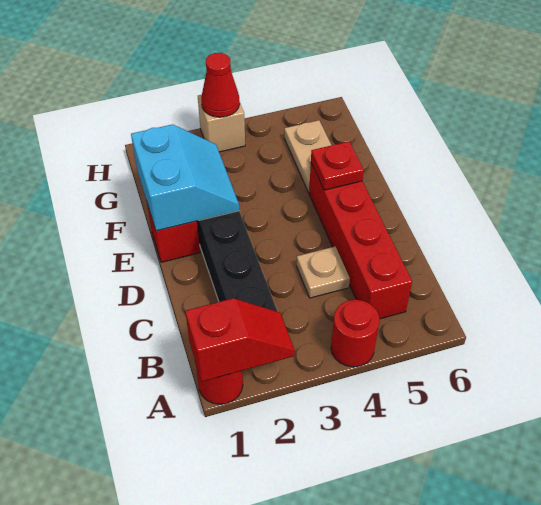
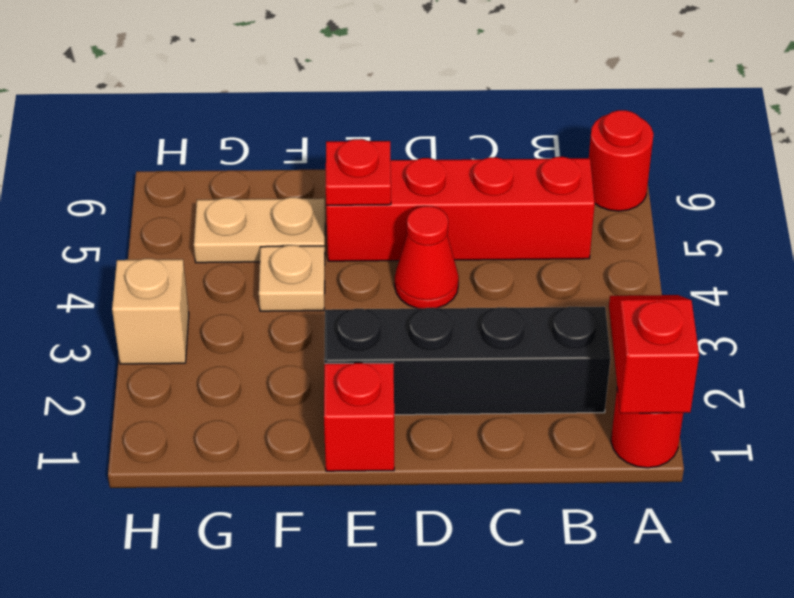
red 1x1 round brick [331,300,379,367] -> red 1x1 round brick moved to [589,110,654,211]
tan 1x1 plate [296,247,350,298] -> tan 1x1 plate moved to [259,245,325,311]
cyan 2x2 slope [131,124,239,231] -> none
red 1x1 cone [201,53,240,117] -> red 1x1 cone moved to [395,206,459,309]

